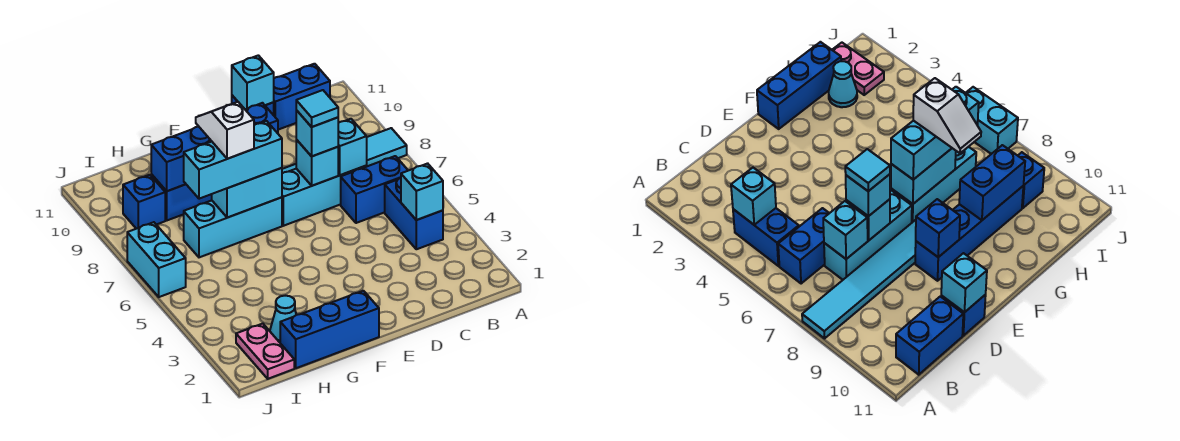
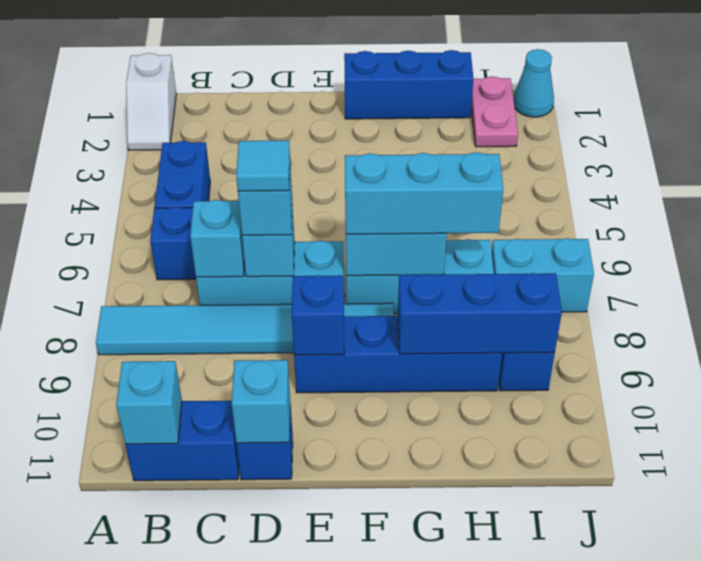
cyan 1x1 brick [401,163,443,220] -> cyan 1x1 brick moved to [116,361,182,444]
white 1x2 slope [196,102,254,159] -> white 1x2 slope moved to [126,53,176,150]
blue 1x2 brick [151,127,212,191] -> blue 1x3 brick [398,273,562,354]
cyan 1x1 cone [270,296,296,342] -> cyan 1x1 cone moved to [514,49,554,117]
cyan 1x2 brick [127,222,186,297] -> cyan 1x2 brick turned to [492,238,594,312]

